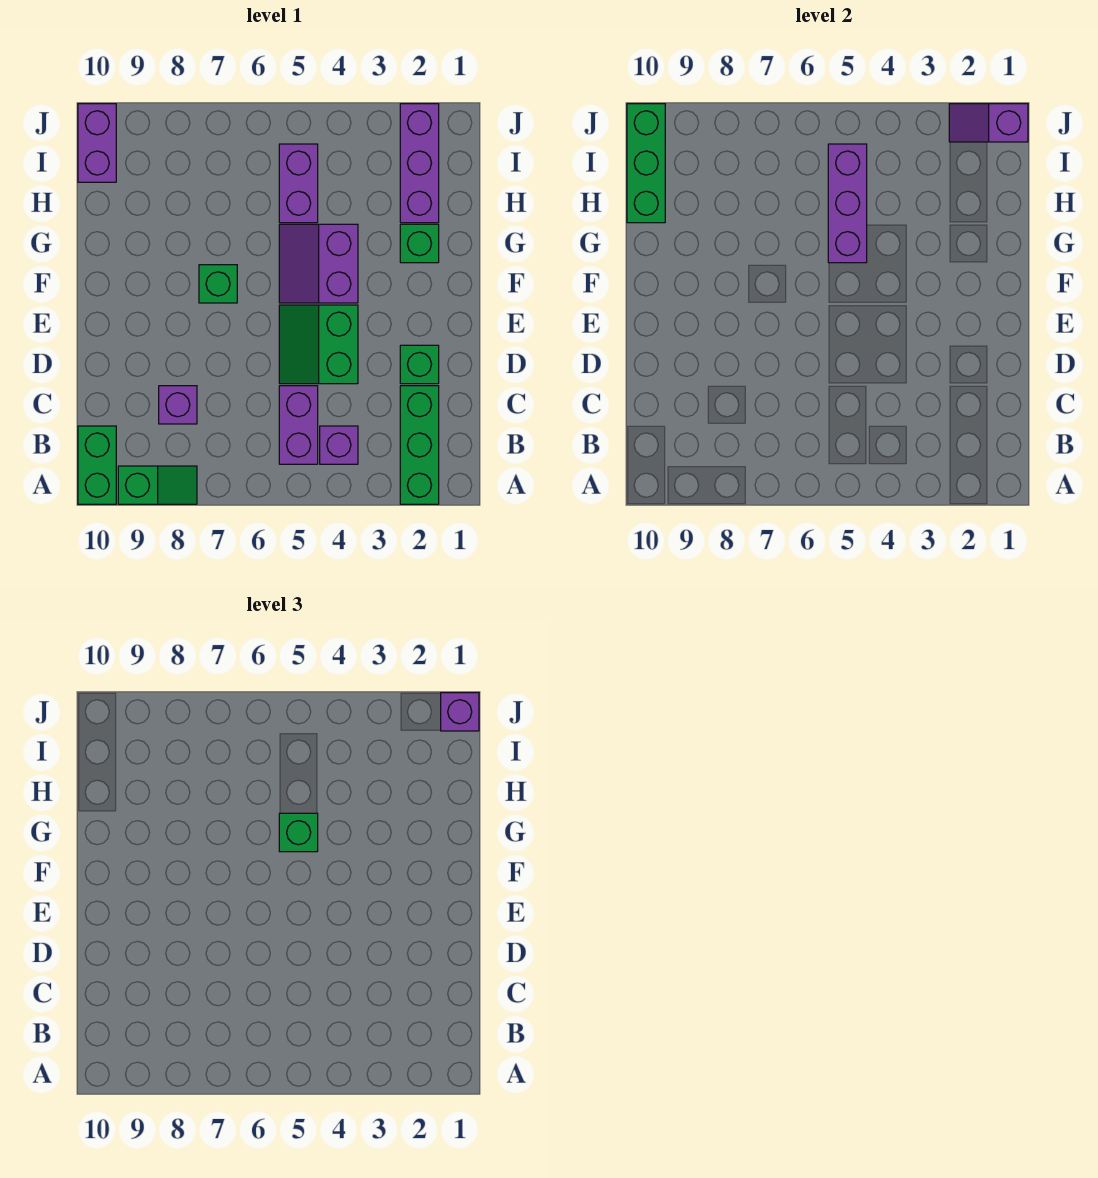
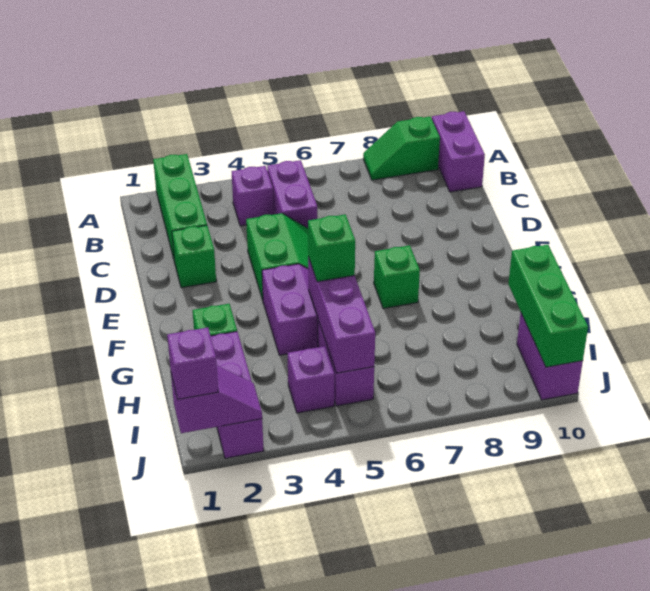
green 1x2 brick [78,426,116,504] -> purple 1x2 brick [432,111,485,192]
purple 1x1 brick [159,386,197,424] -> purple 1x1 brick moved to [288,346,334,413]

